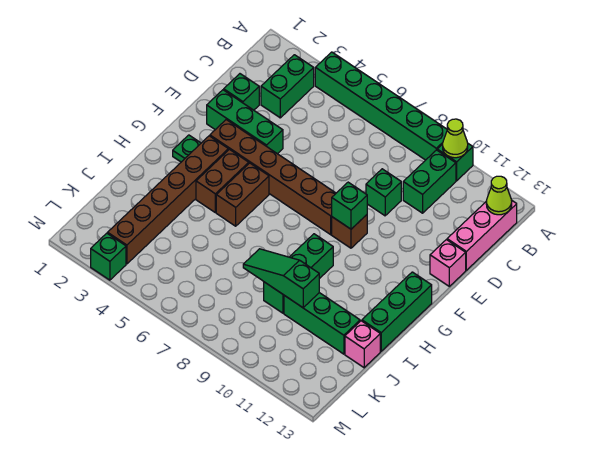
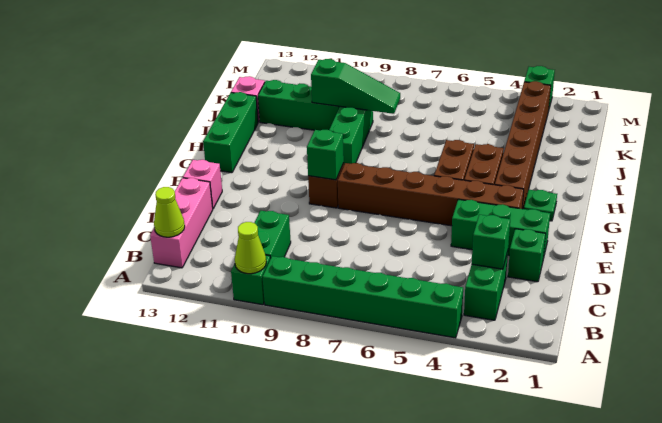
green 1x1 brick [366,169,401,216] -> green 1x1 brick moved to [472,215,510,269]

